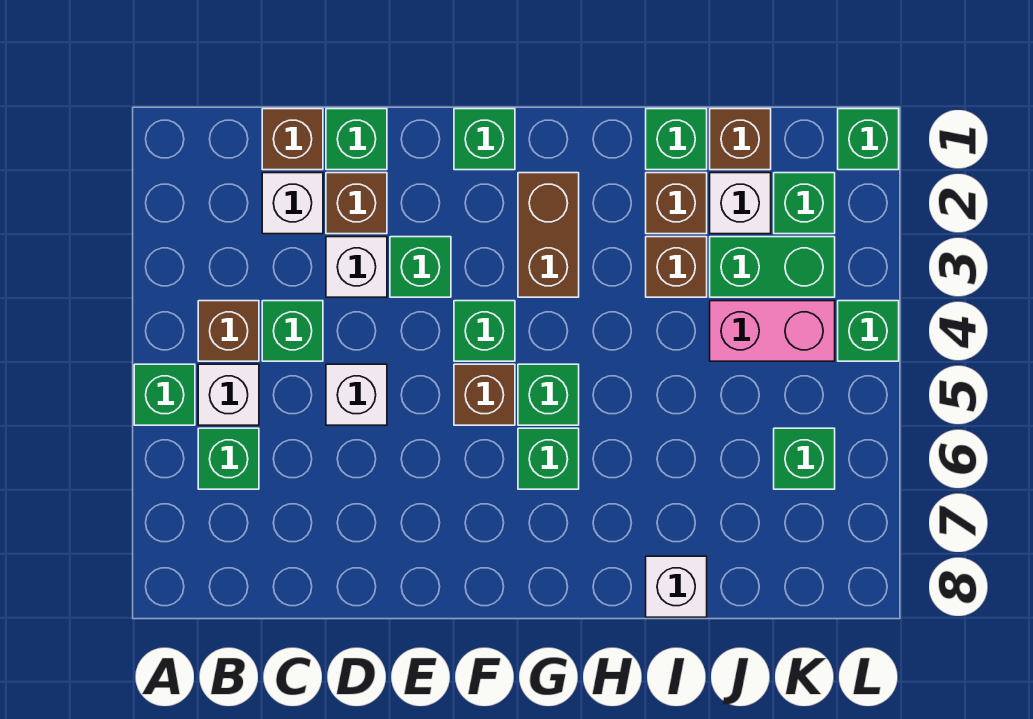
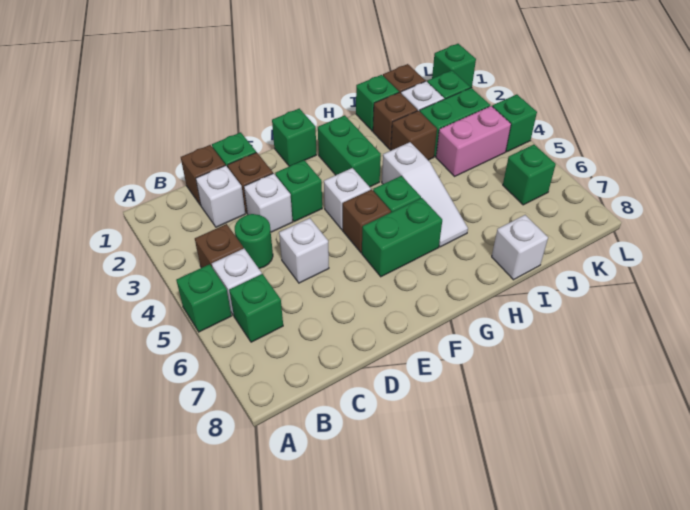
green 1x1 brick [262,301,323,361] -> green 1x1 round brick [235,214,273,268]
green 1x1 brick [454,301,515,361] -> white 1x1 brick [324,168,371,230]
brown 1x2 brick [518,173,579,297] -> green 1x2 brick [318,115,381,187]
green 1x1 brick [518,428,579,489] -> green 1x2 brick [362,198,442,277]
none -> white 1x3 slope [382,142,468,247]

